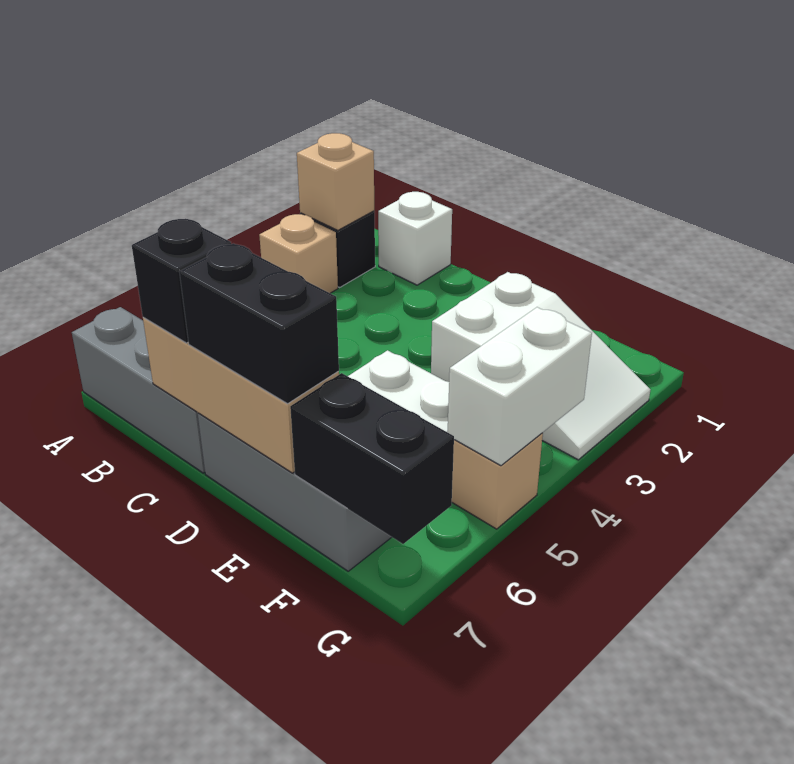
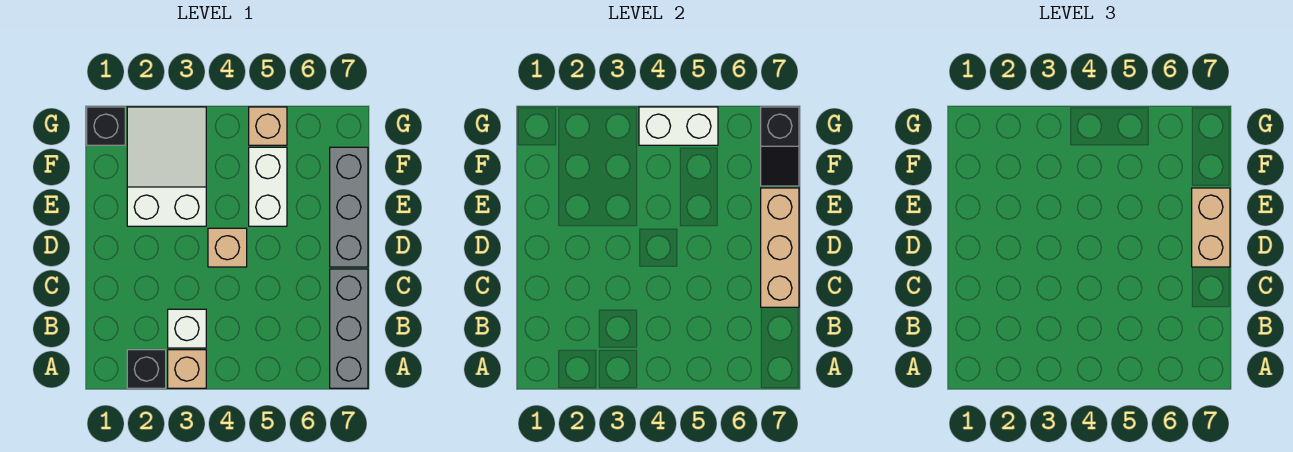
tan 1x1 brick [297,133,374,230] -> tan 1x1 brick moved to [208,228,247,267]
white 1x1 brick [378,192,452,285] -> white 1x1 brick moved to [168,309,206,348]
black 1x1 brick [132,219,231,343] -> black 1x1 brick moved to [87,107,125,145]
black 1x2 brick [179,243,339,404] -> tan 1x2 brick [1192,188,1230,267]
black 1x2 brick [290,373,454,544] -> black 1x2 slope [761,107,799,186]

